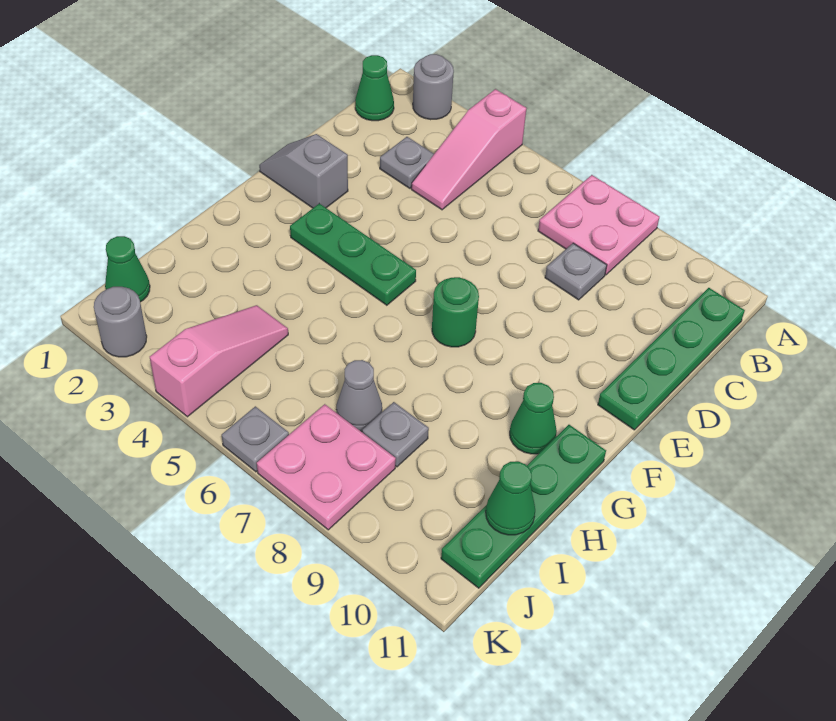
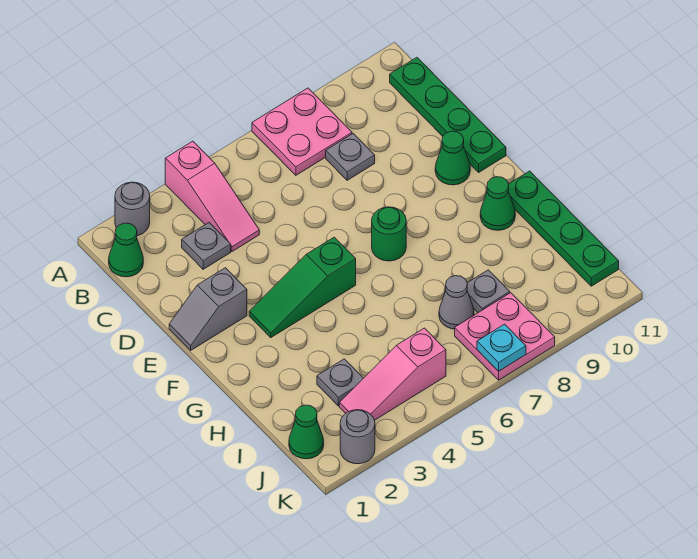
green 1x3 plate [290,204,416,305] -> green 1x3 slope [249,237,356,337]
pink 1x3 slope [150,305,288,417] -> pink 1x3 slope turned to [339,328,446,420]
green 1x1 cone [486,461,535,535] -> green 1x1 cone moved to [435,131,470,185]
grey 1x1 plate [222,406,289,472] -> grey 1x1 plate moved to [317,359,363,406]
none -> cyan 1x1 plate [477,324,526,371]

